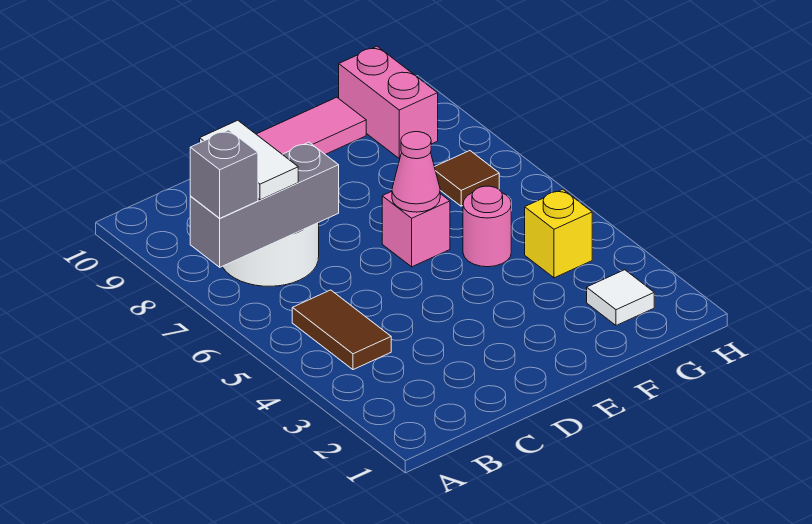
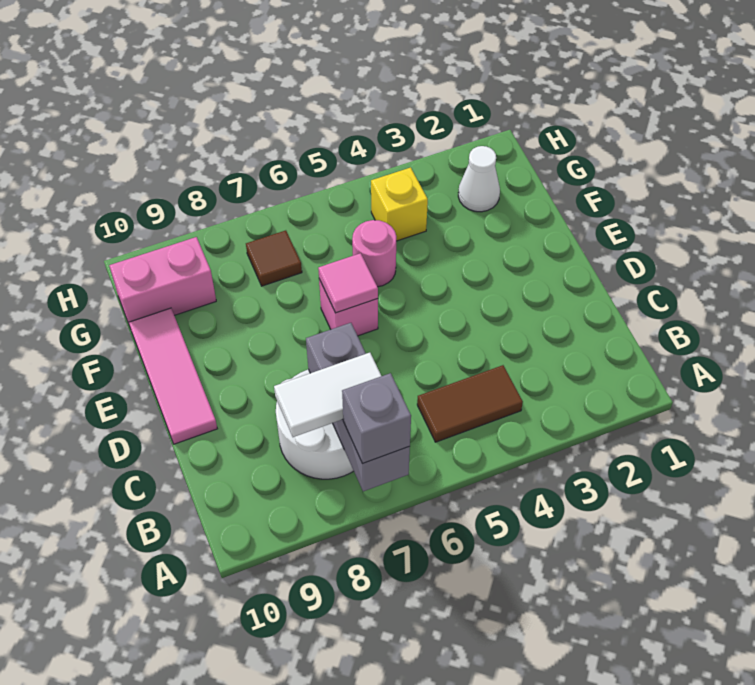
pink 1x1 cone [392,132,440,212] -> pink 1x1 tile [318,253,378,313]
white 1x1 tile [587,270,654,325] -> white 1x1 cone [458,146,500,212]

